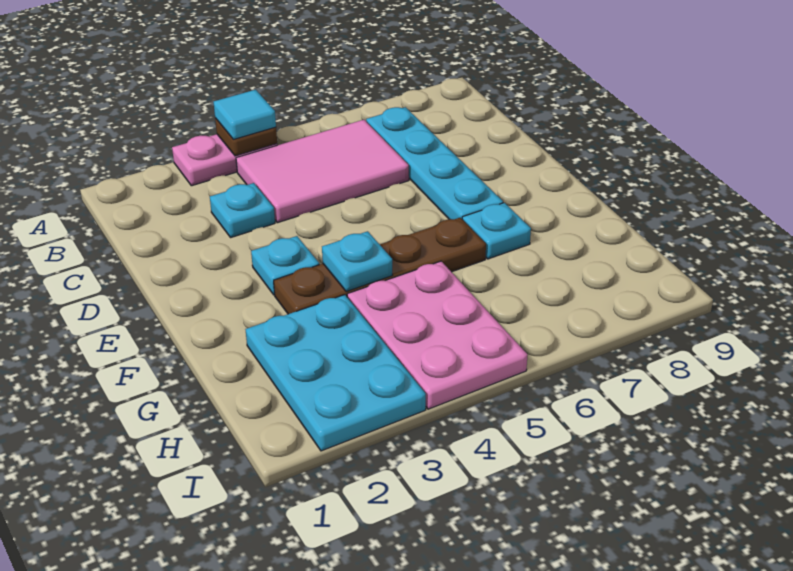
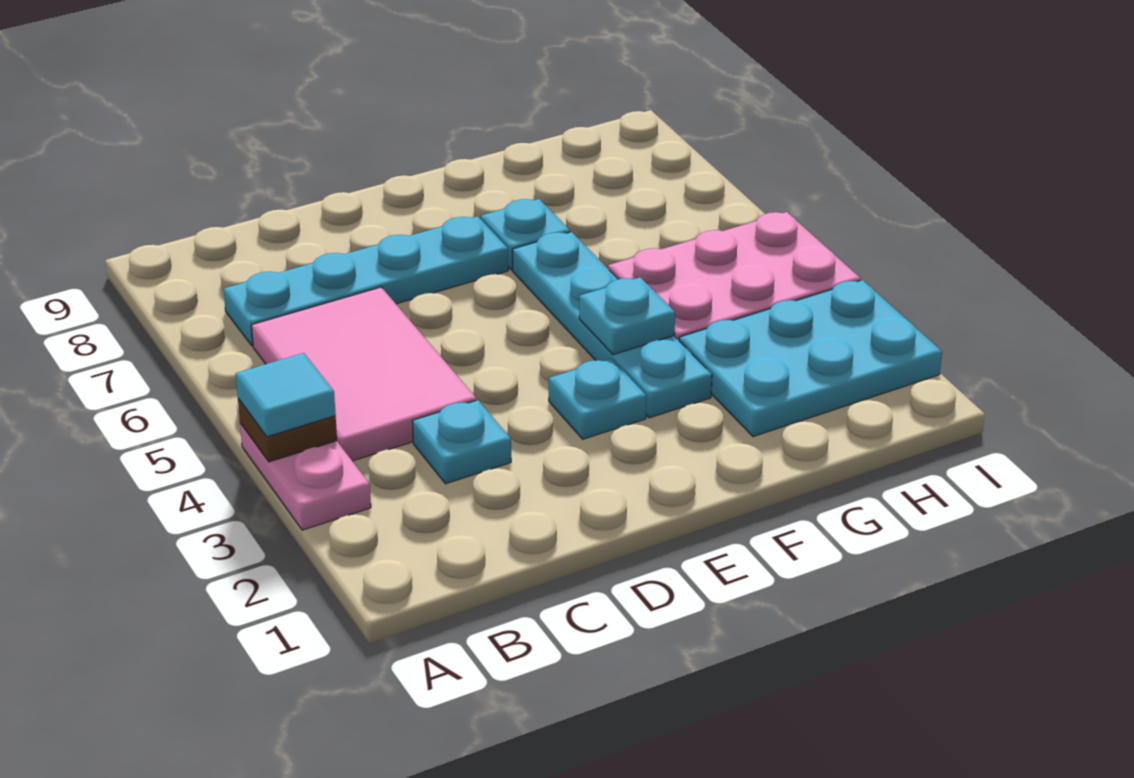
brown 1x4 plate [274,218,486,314] -> cyan 1x4 plate [512,232,712,418]

